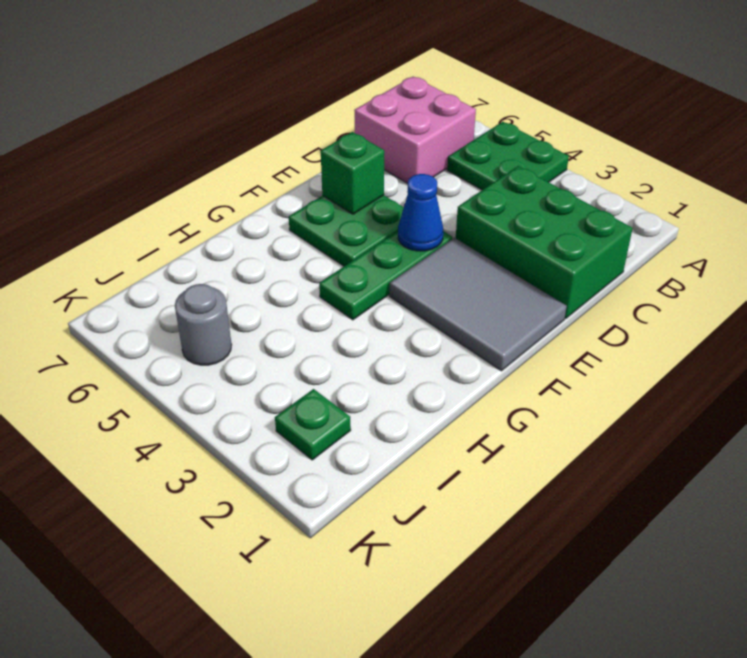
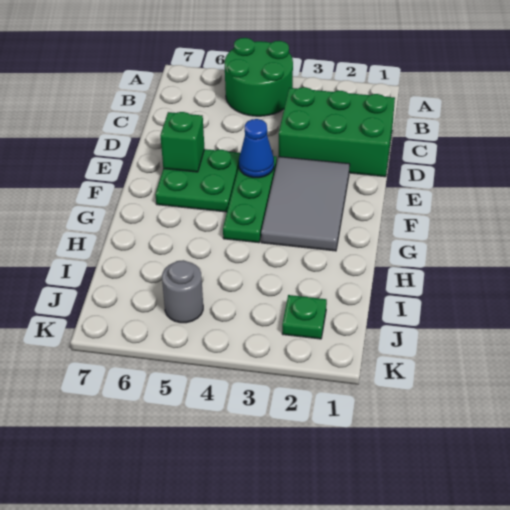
green 2x2 plate [447,122,569,190] -> green 2x2 round brick [224,38,293,116]
pink 2x2 brick [354,77,476,183] -> none
grey 2x3 tile [389,238,567,371] -> grey 2x3 tile turned to [261,157,350,251]

